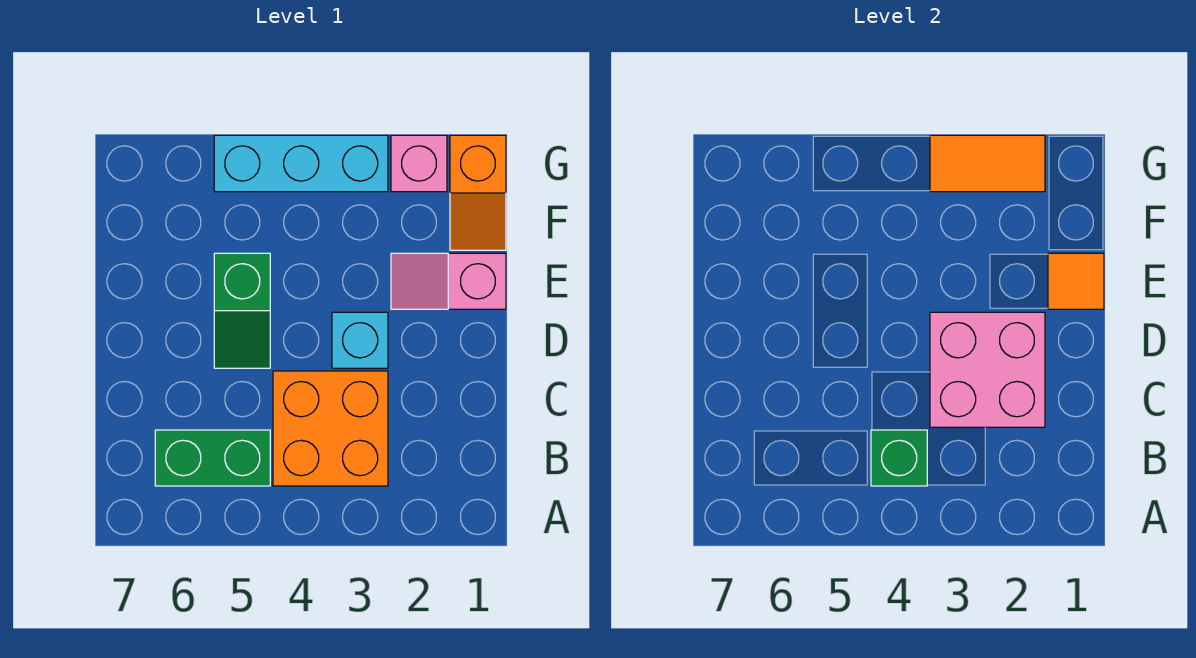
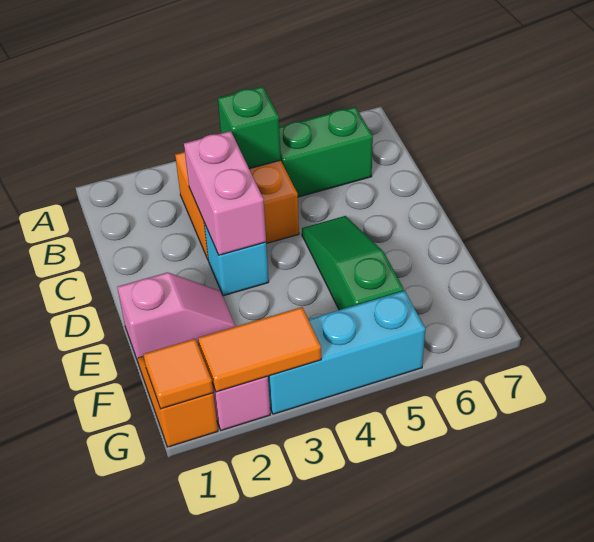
pink 2x2 brick [930,312,1045,427] -> pink 1x2 brick [184,131,266,255]
green 1x2 slope [214,253,270,368] -> green 1x3 slope [302,216,404,310]
orange 1x1 tile [1048,253,1104,309] -> orange 1x1 tile moved to [143,339,213,409]

